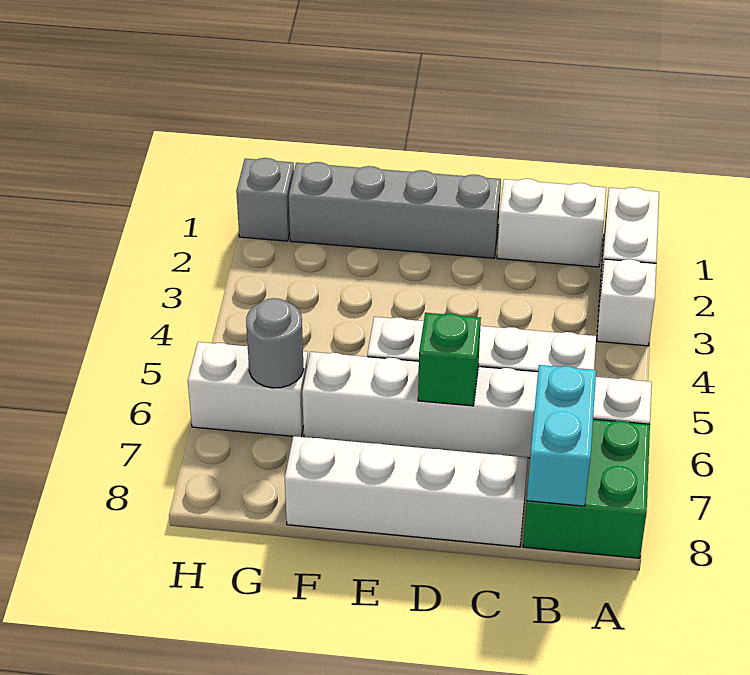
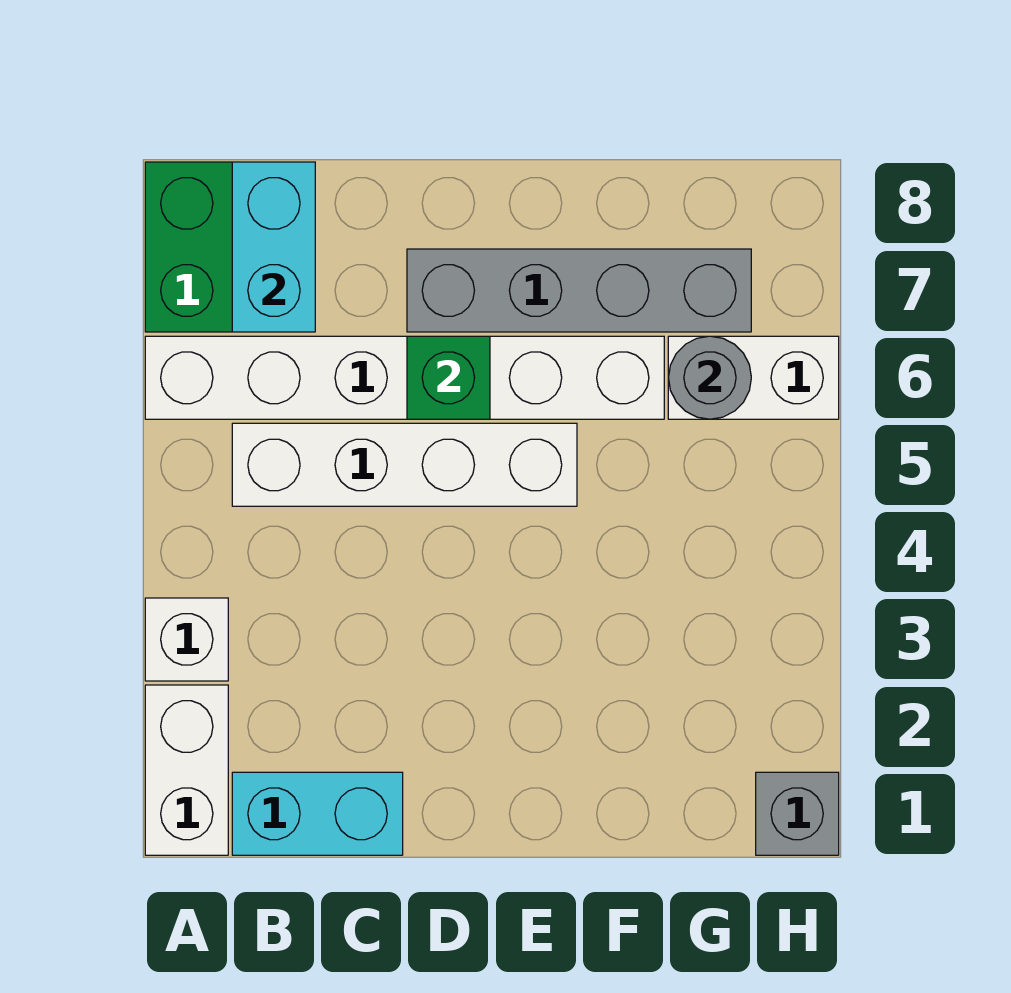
white 1x2 brick [497,179,606,267] -> cyan 1x2 brick [232,772,403,855]
white 1x4 brick [285,436,528,547] -> none
grey 1x4 brick [289,162,501,258] -> grey 1x4 brick moved to [407,249,751,332]

